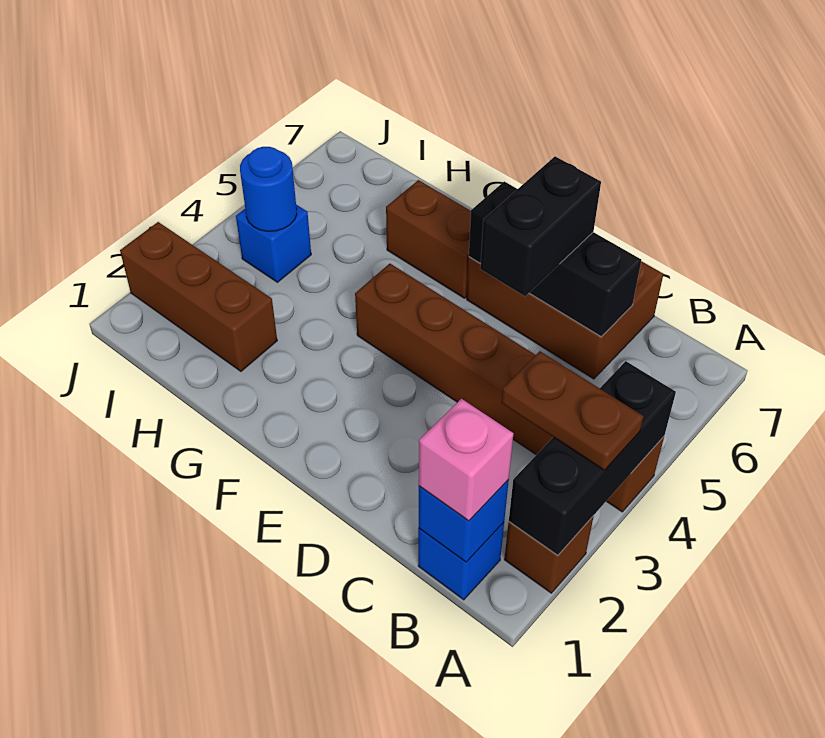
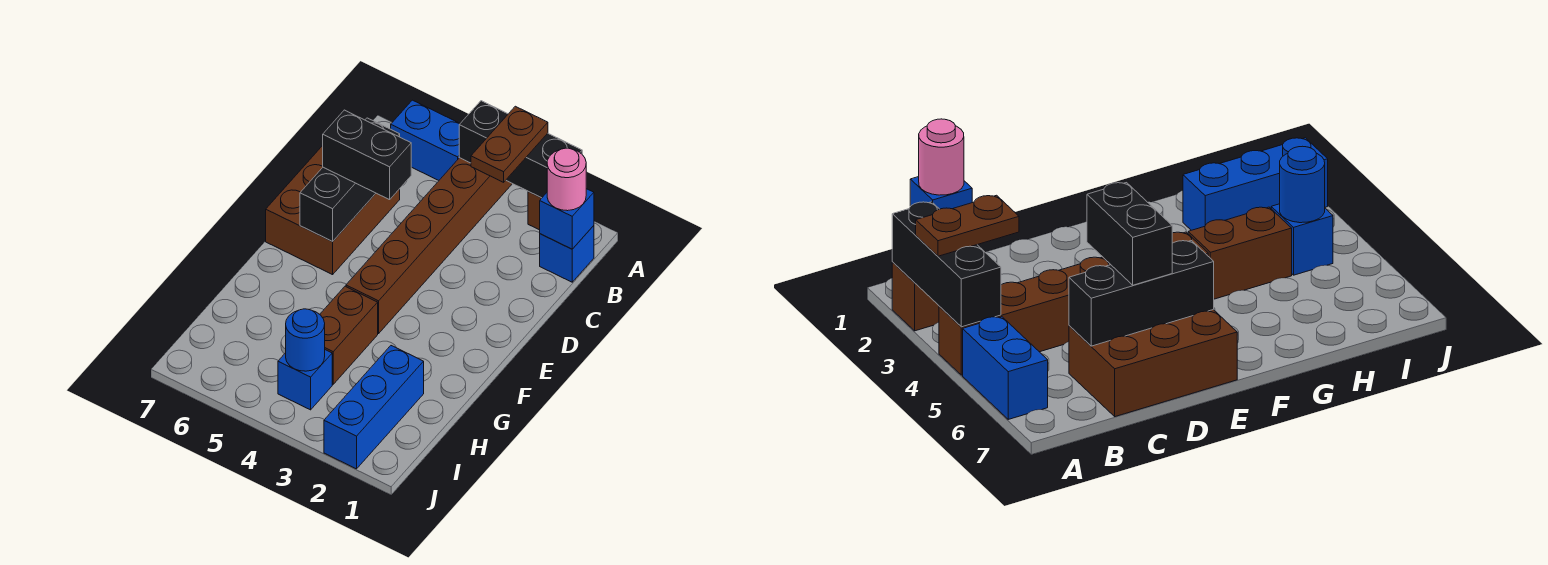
none -> blue 1x2 brick [391,100,460,180]
pink 1x1 brick [419,399,513,521] -> pink 1x1 round brick [547,148,586,211]
brown 1x2 brick [386,180,471,298] -> brown 1x2 brick moved to [320,286,378,384]
brown 1x3 brick [120,222,277,371] -> blue 1x3 brick [324,346,424,469]

